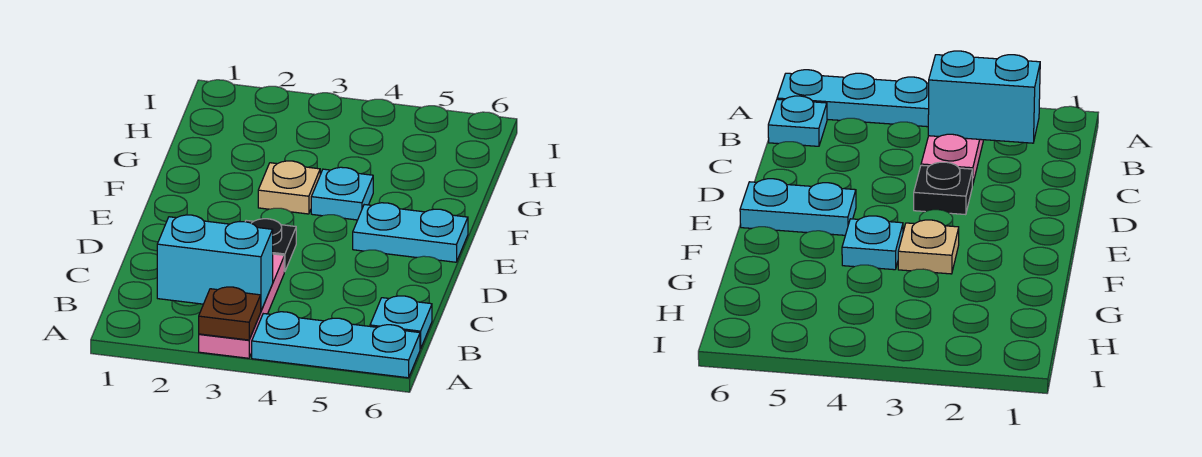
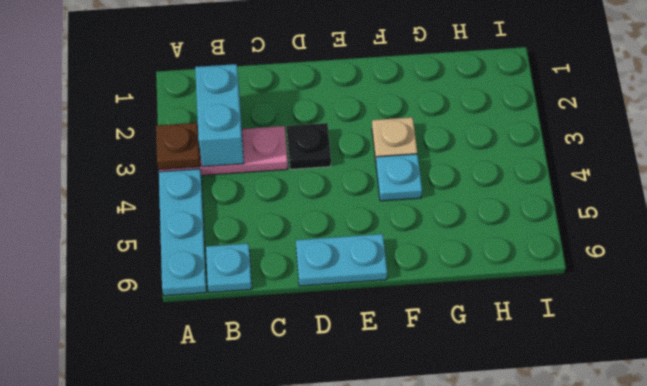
cyan 1x2 plate [353,203,468,262] -> cyan 1x2 plate turned to [296,234,387,286]

